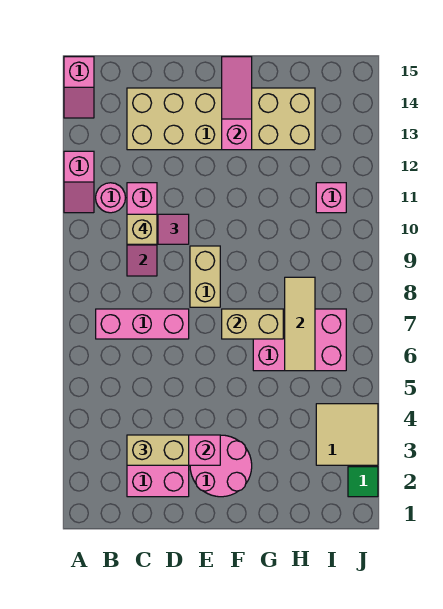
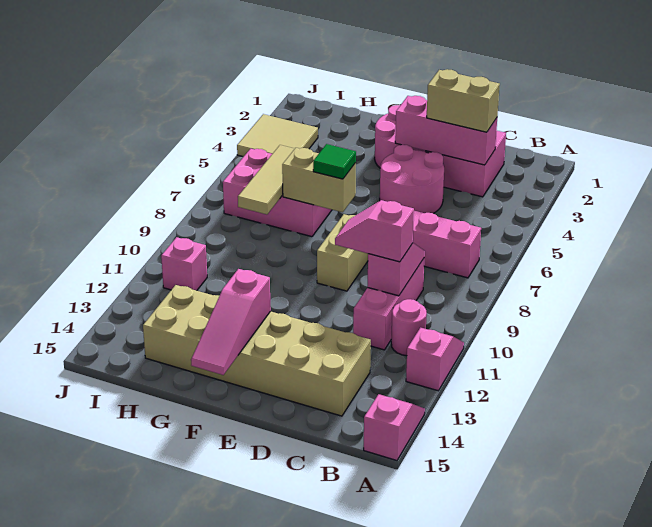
tan 1x1 brick [127,214,157,244] -> none
none -> pink 2x2 round brick [380,145,444,213]
green 1x1 tile [348,467,378,497] -> green 1x1 tile moved to [313,144,356,179]

